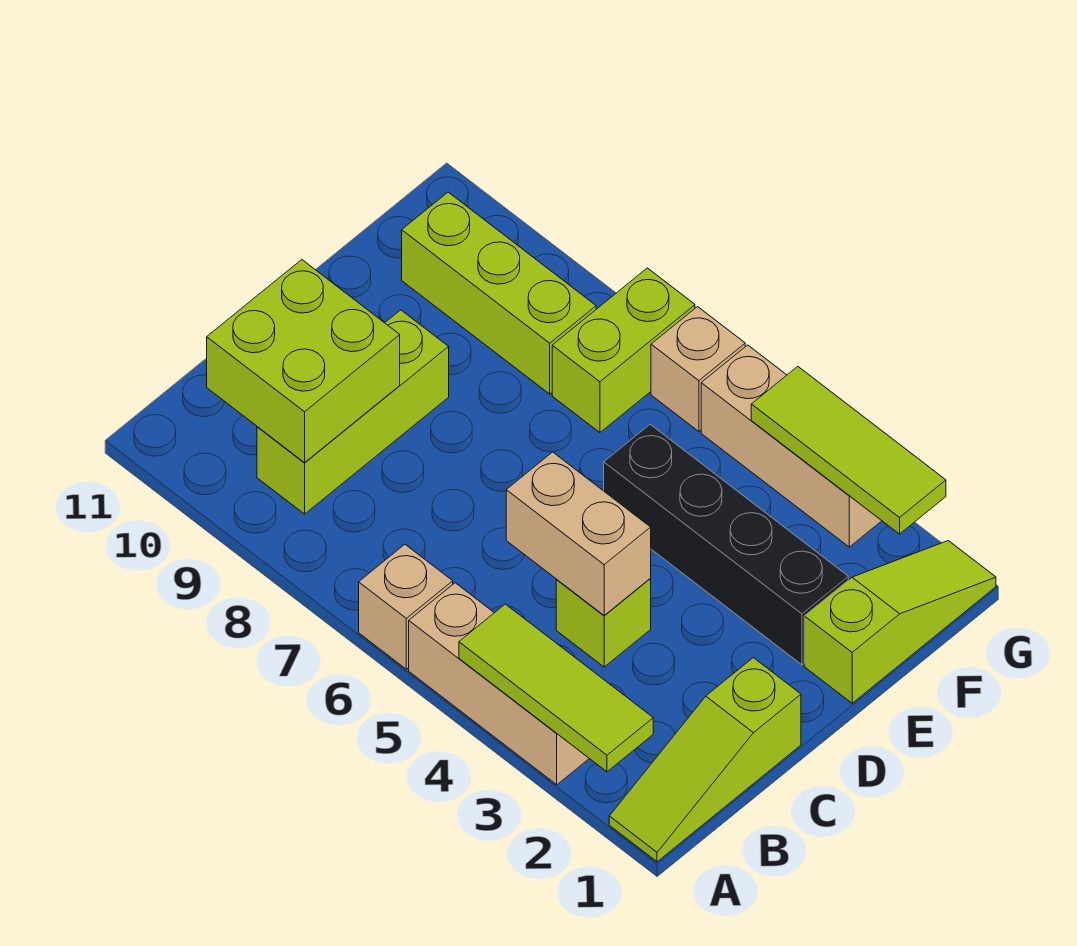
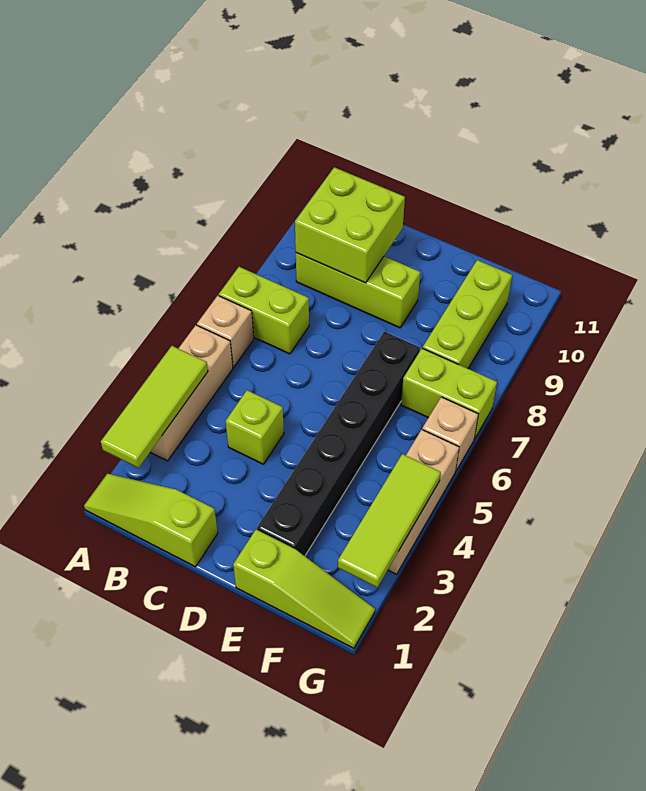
none -> lime 1x2 brick [219,267,309,354]
tan 1x2 brick [506,452,651,616] -> none
black 1x4 brick [604,424,848,665] -> black 1x6 brick [257,331,420,556]

